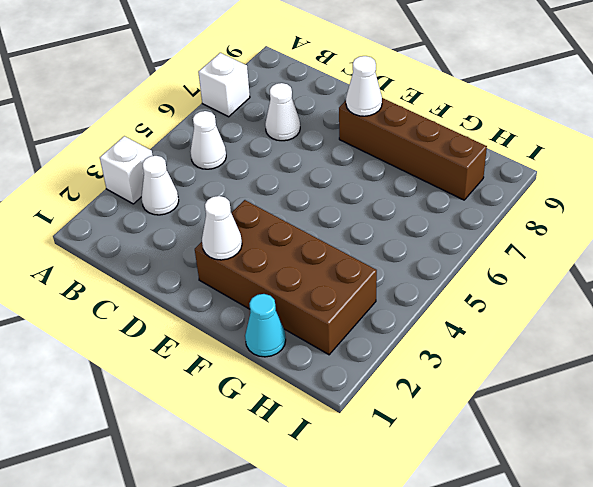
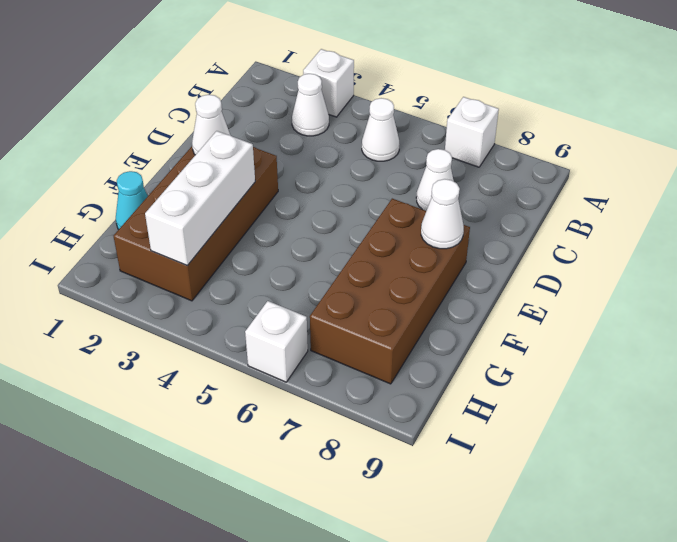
brown 1x4 brick [339,98,487,200] -> brown 2x4 brick [310,199,470,384]
none -> white 1x3 brick [145,131,255,266]
none -> white 1x1 brick [245,301,308,382]

